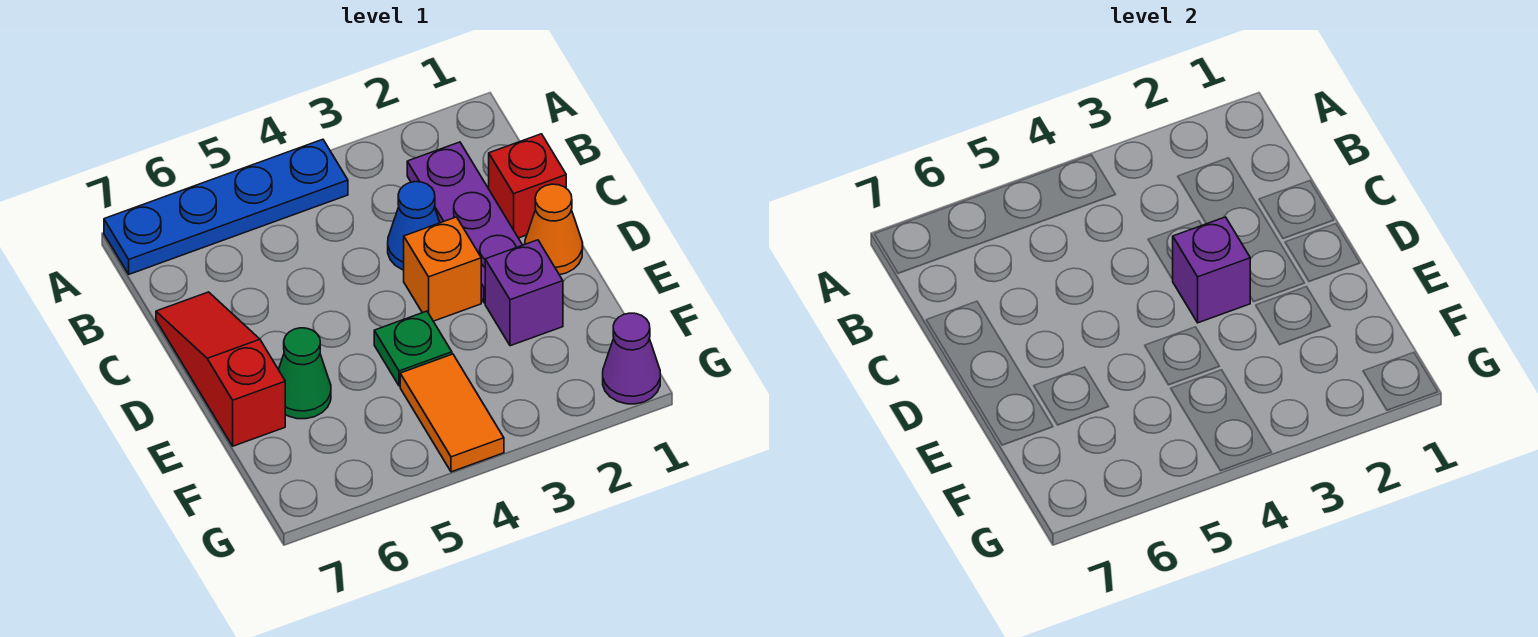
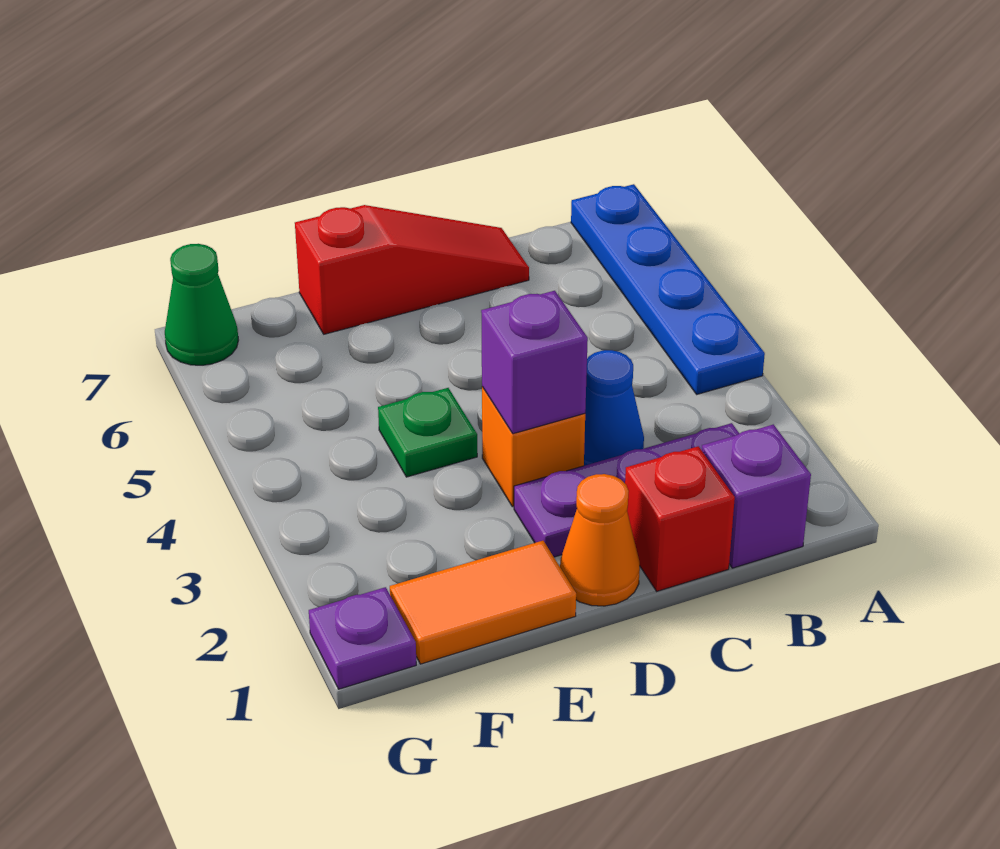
purple 1x1 brick [485,240,563,346] -> purple 1x1 brick moved to [702,424,811,568]
green 1x1 cone [279,328,331,419] -> green 1x1 cone moved to [165,244,238,365]
orange 1x2 tile [400,354,504,472] -> orange 1x2 tile moved to [390,541,576,664]
purple 1x1 cone [603,313,660,404] -> purple 1x1 plate [309,587,416,689]

